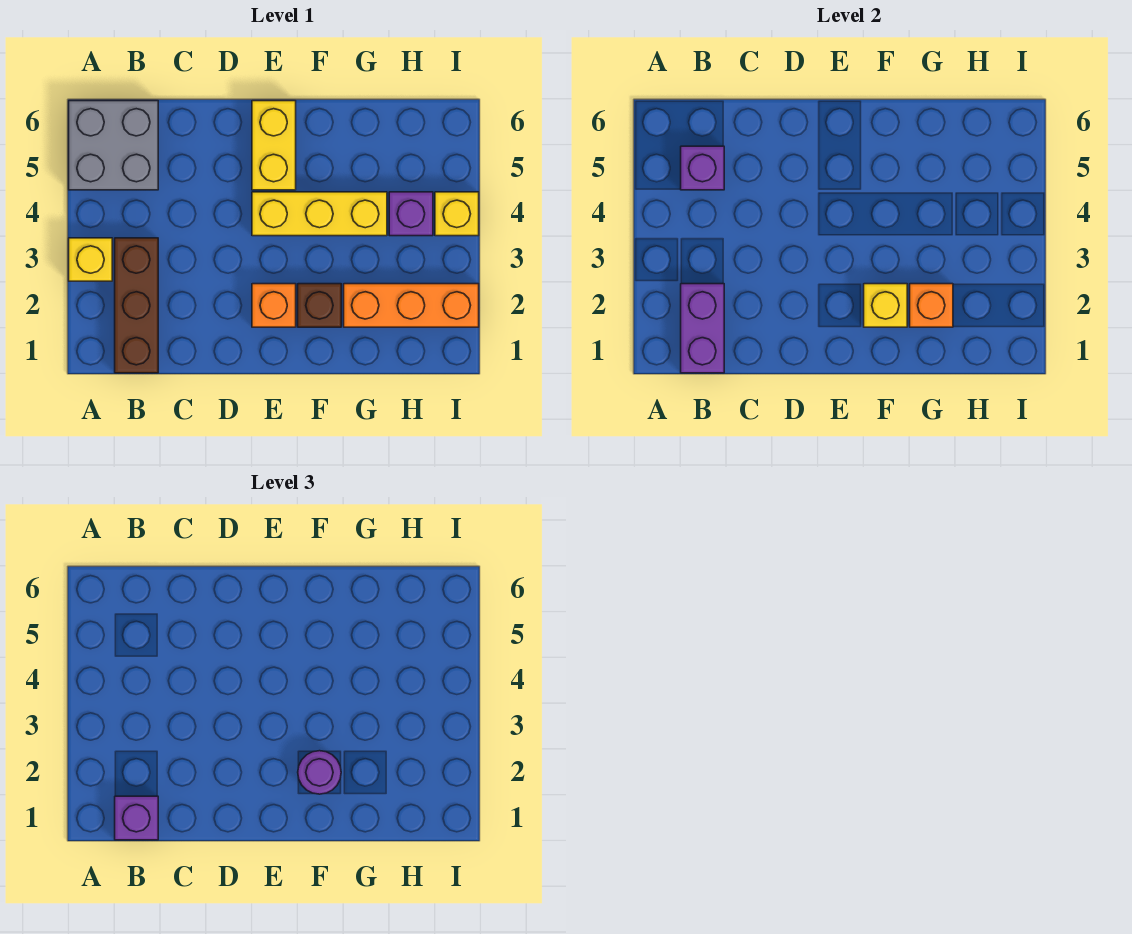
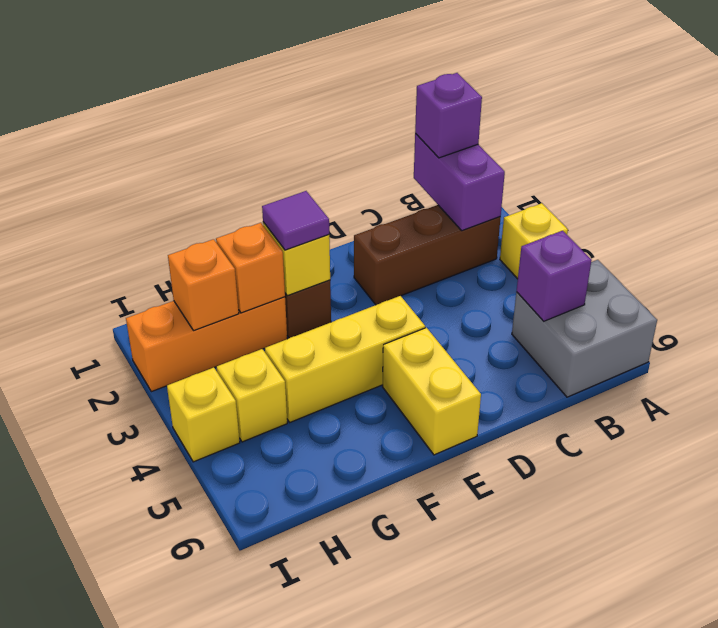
brown 1x3 brick [115,238,158,373] -> brown 1x3 brick turned to [354,205,501,305]
orange 1x1 brick [252,284,296,327] -> orange 1x1 brick moved to [168,239,239,331]
purple 1x1 round brick [298,751,341,794] -> purple 1x1 tile [262,191,329,250]
purple 1x1 brick [389,192,433,236] -> yellow 1x1 brick [217,349,287,442]

